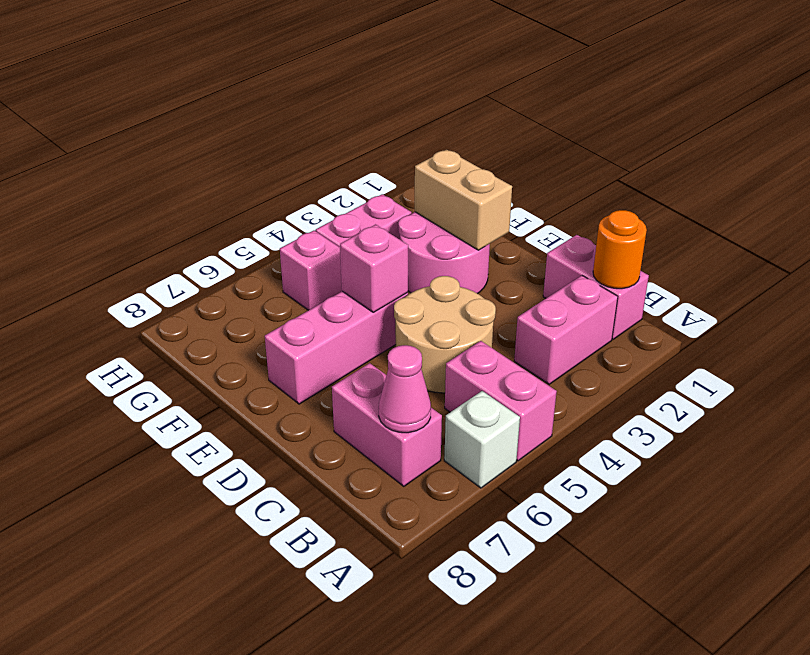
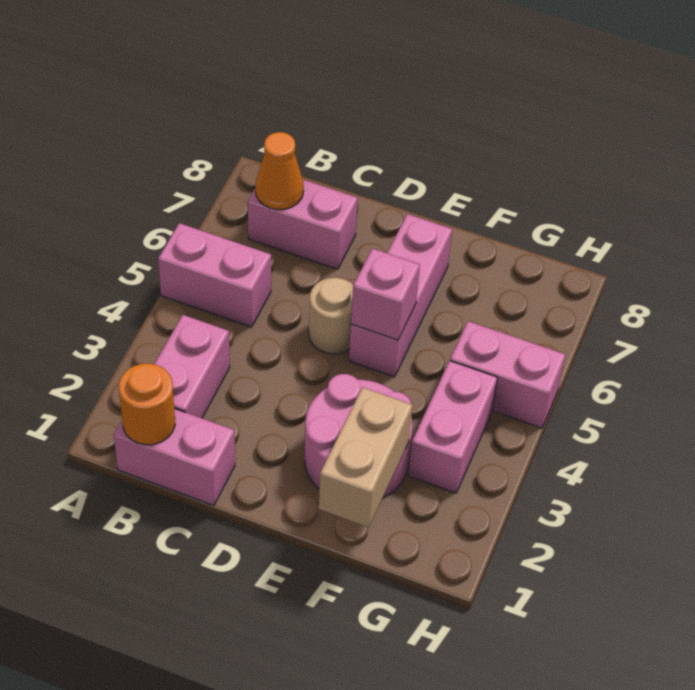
white 1x1 brick [444,391,520,488] -> none
pink 1x1 cone [379,345,431,433] -> orange 1x1 cone [255,132,304,210]
tan 2x2 round brick [394,276,496,393] -> tan 1x1 round brick [309,278,353,354]
tan 1x2 brick [415,150,512,250] -> tan 1x2 brick turned to [319,387,412,528]
pink 1x1 brick [280,231,342,310] -> pink 1x2 brick [450,321,565,428]

